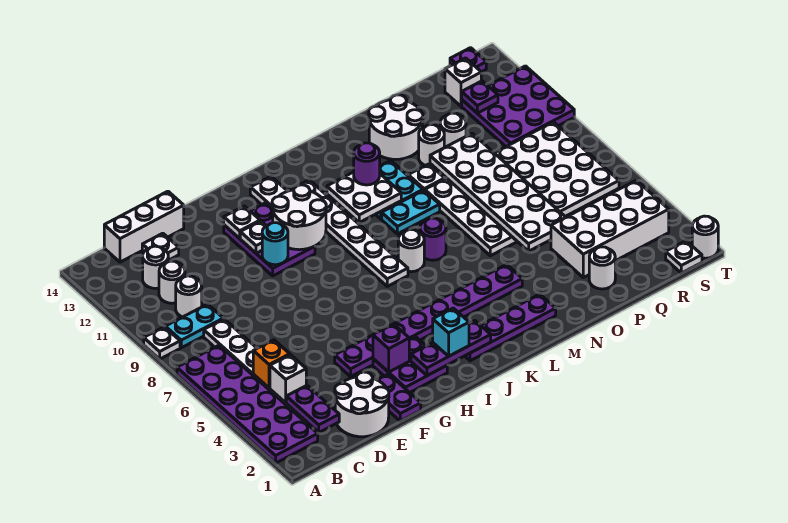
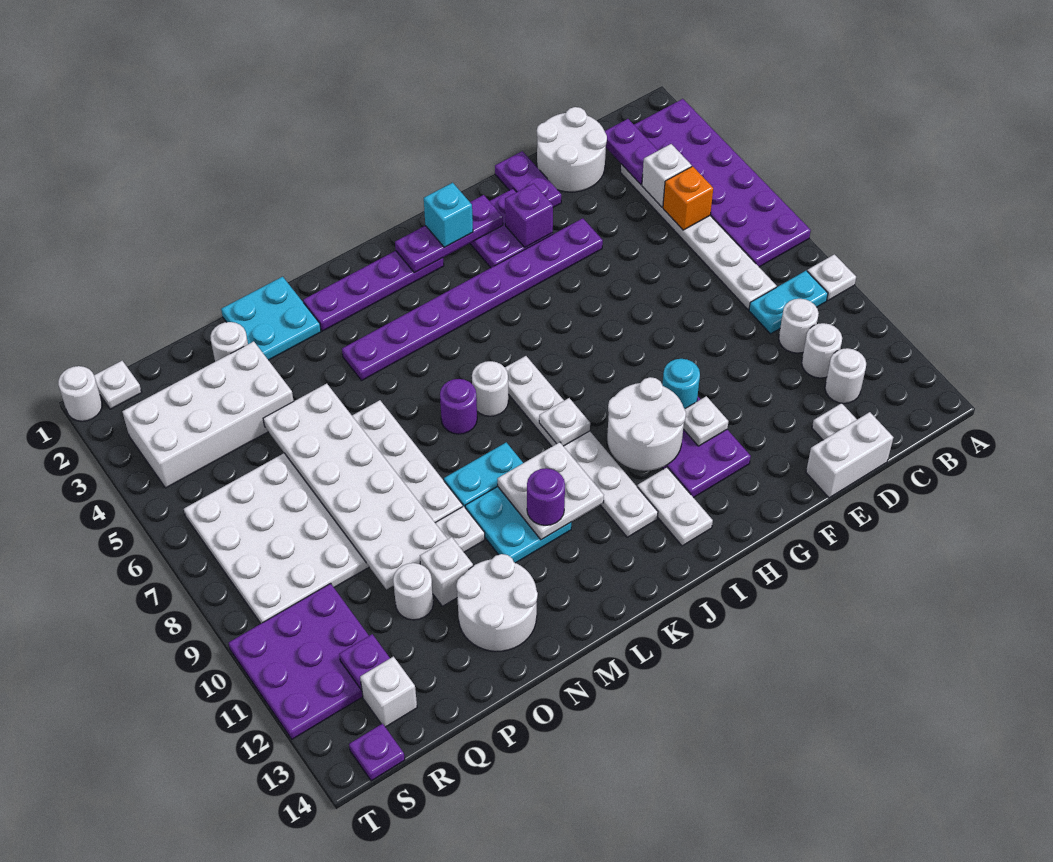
white 1x3 brick [104,191,184,262] -> white 1x2 brick [806,412,893,498]
white 1x1 plate [224,206,260,239] -> white 1x1 plate moved to [539,398,590,446]
none -> cyan 2x2 plate [221,277,321,360]
white 1x1 round brick [419,125,444,167] -> white 1x1 brick [420,537,473,606]

